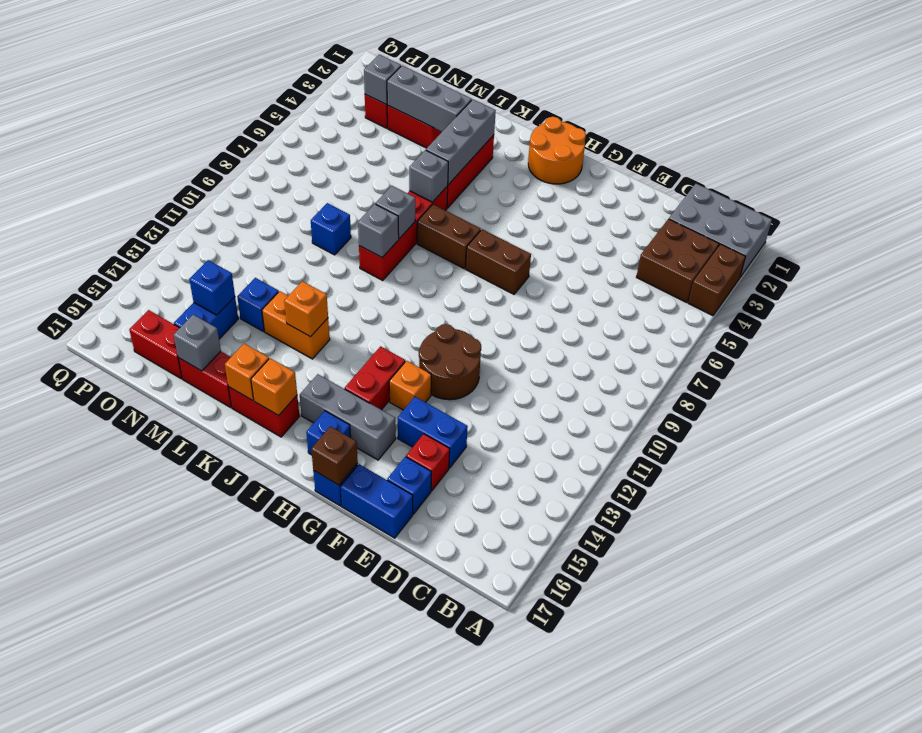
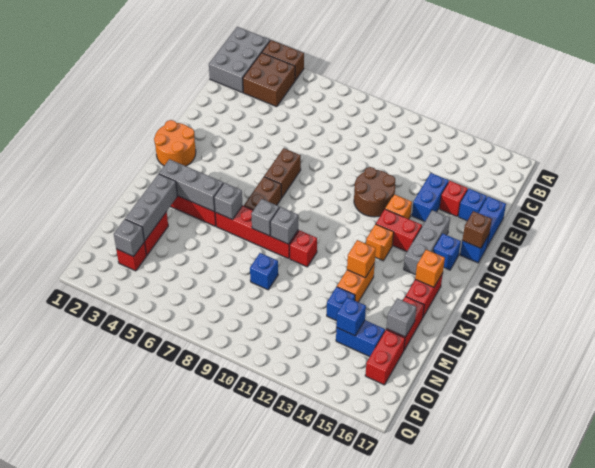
none -> red 1x1 brick [290,230,317,267]
orange 1x1 brick [225,344,269,400] -> orange 1x1 brick moved to [366,224,394,261]

